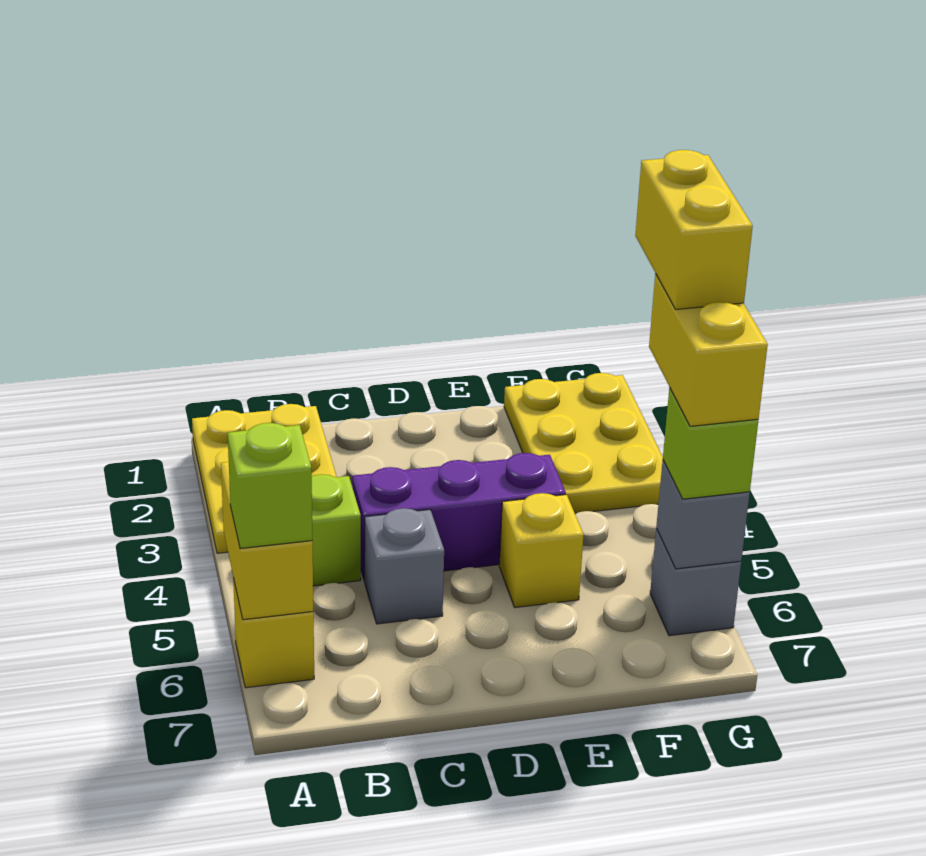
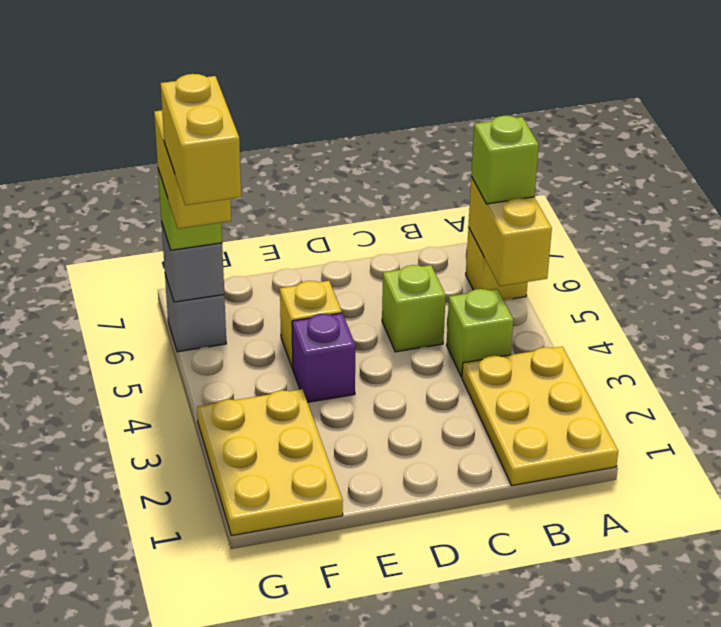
purple 1x3 brick [352,453,566,579] -> purple 1x1 brick [292,313,356,402]
grey 1x1 brick [364,508,444,624] -> lime 1x1 brick [382,265,446,352]

